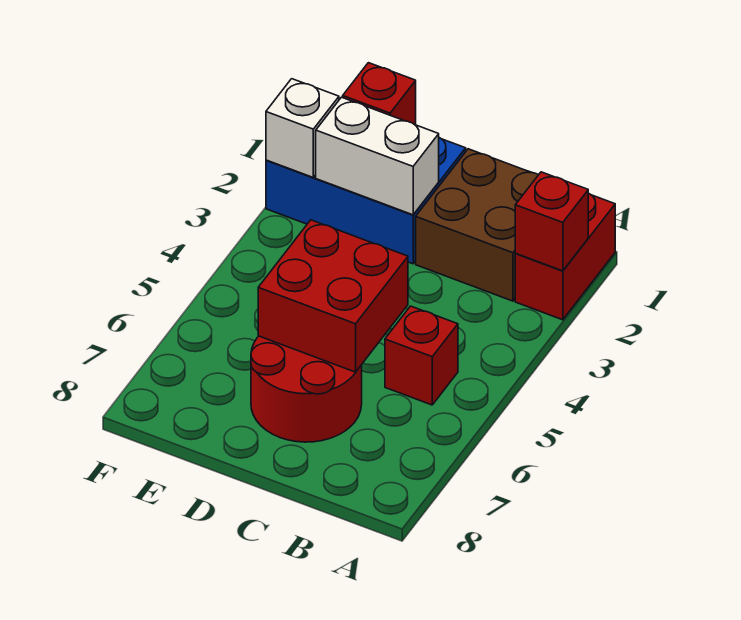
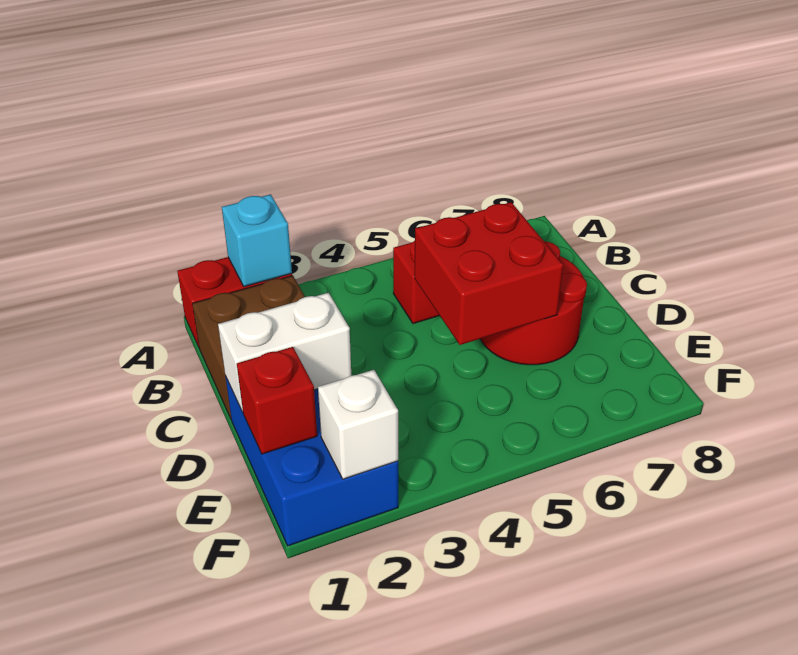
red 1x1 brick [515,172,588,271] -> cyan 1x1 brick [222,194,292,287]
white 1x2 brick [316,97,439,215] -> white 1x2 brick turned to [218,293,351,412]

